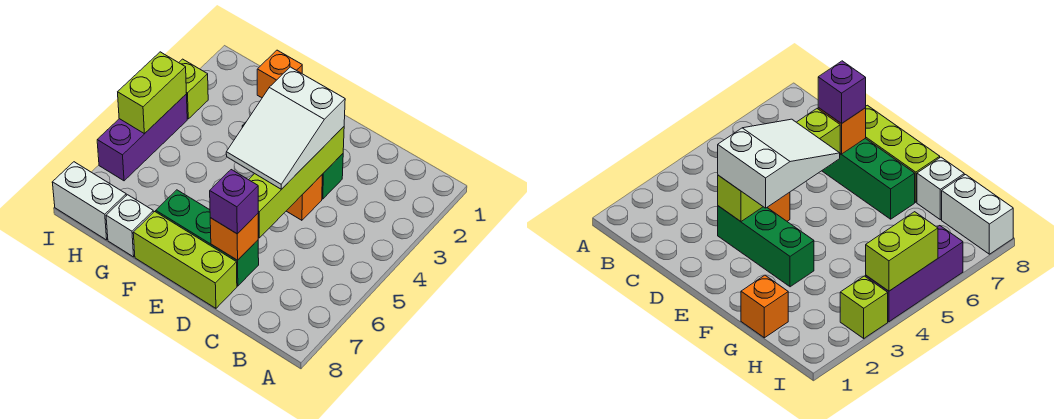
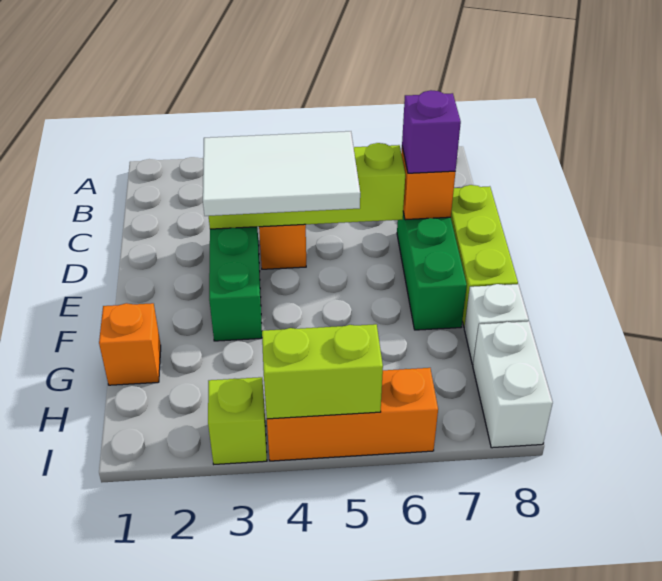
white 2x3 slope [226,67,345,189] -> white 2x3 tile [203,131,360,216]
purple 1x3 brick [97,94,187,181] -> orange 1x3 brick [267,368,438,461]

